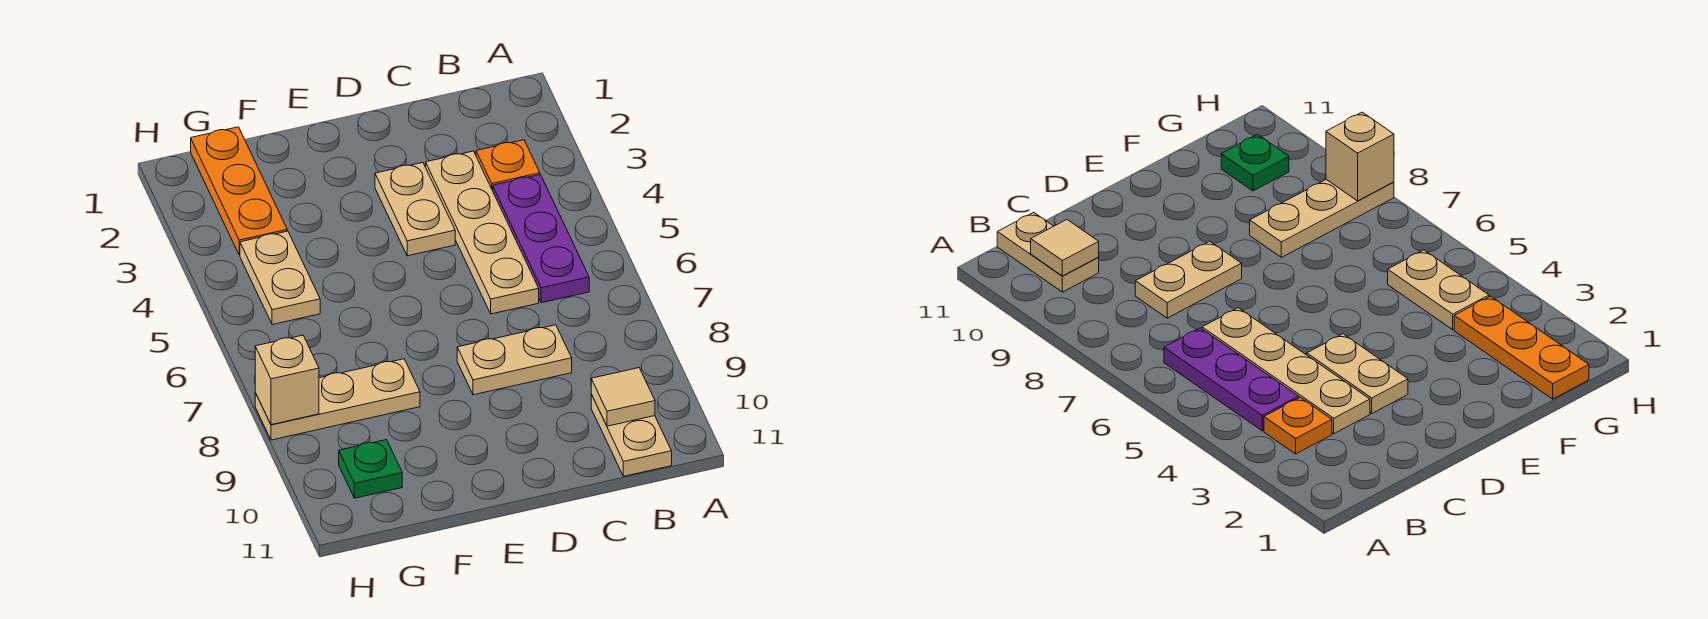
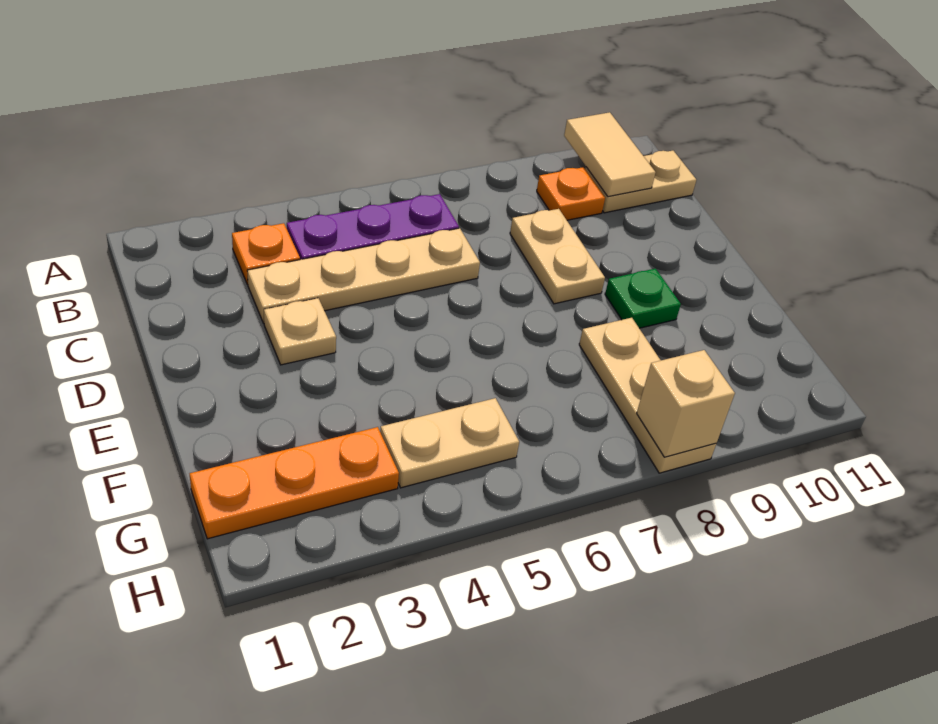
none -> orange 1x1 plate [537,167,605,220]
tan 1x1 tile [591,368,655,426] -> tan 1x2 tile [564,112,656,197]
tan 1x2 plate [375,163,455,256] -> tan 1x1 plate [264,298,336,365]
green 1x1 plate [339,440,402,498] -> green 1x1 plate moved to [605,268,681,328]

